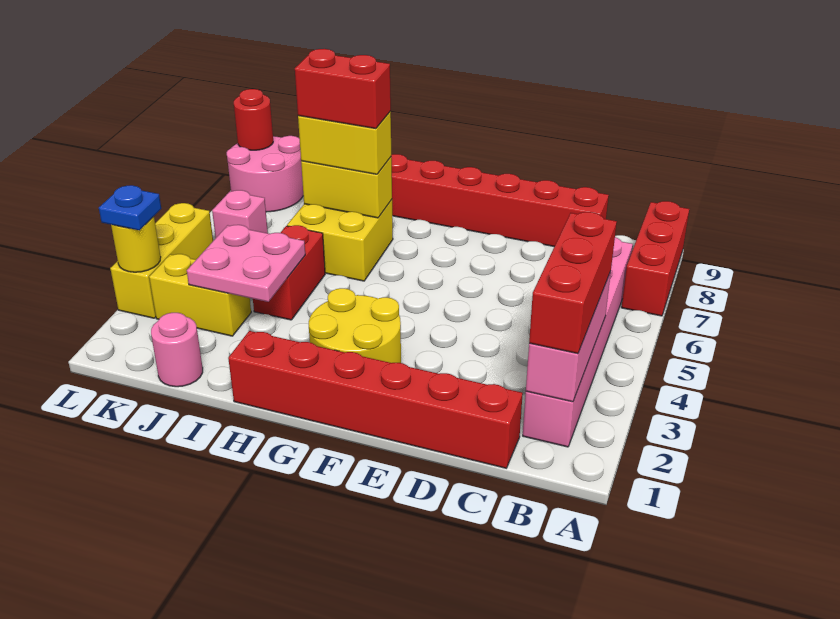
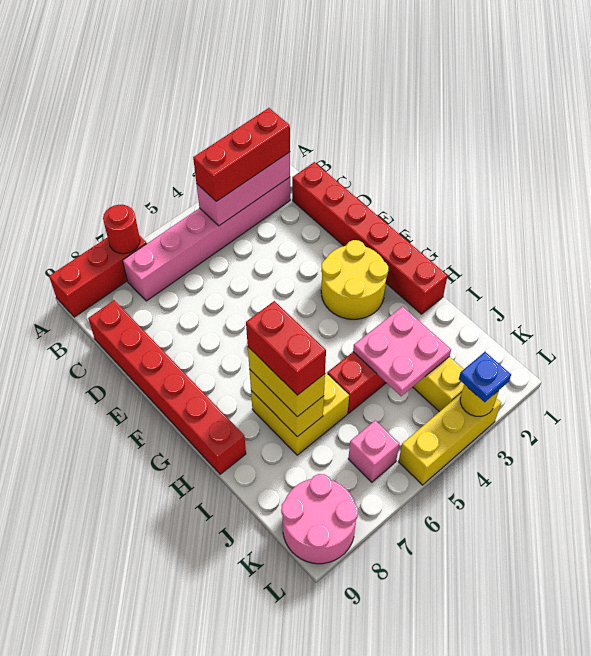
pink 1x1 round brick [151,313,203,387] -> none
red 1x1 round brick [234,89,273,150] -> red 1x1 round brick moved to [103,205,140,254]

